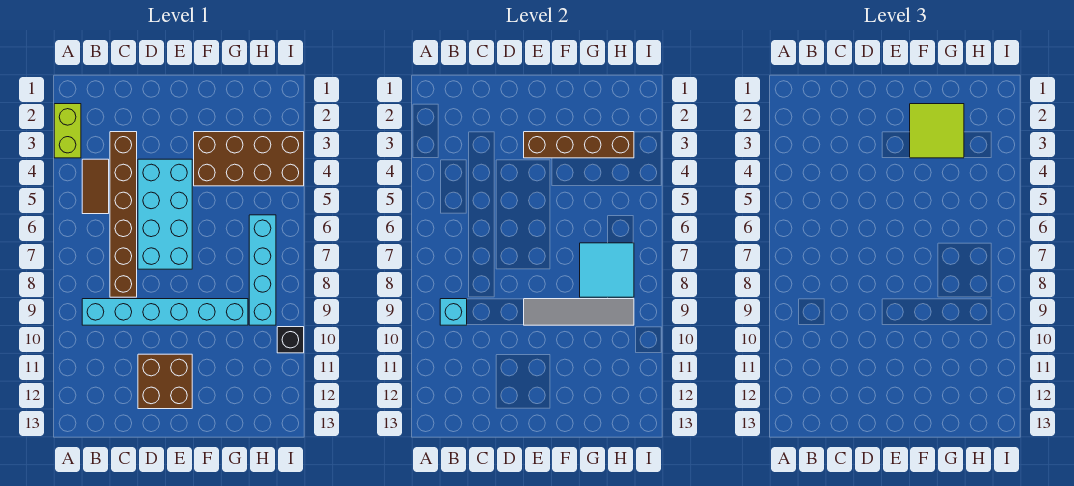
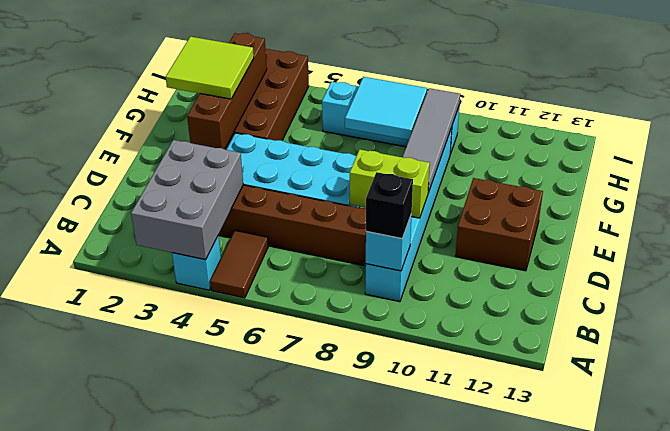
lime 1x2 brick [54,104,81,158] -> lime 1x2 brick moved to [350,149,430,218]
none -> grey 2x3 brick [131,140,243,260]
none -> cyan 1x1 brick [172,235,221,290]
brown 1x2 tile [82,159,109,214] -> brown 1x2 tile turned to [210,231,268,298]
black 1x1 brick [277,327,304,353] -> black 1x1 brick moved to [366,172,413,238]

